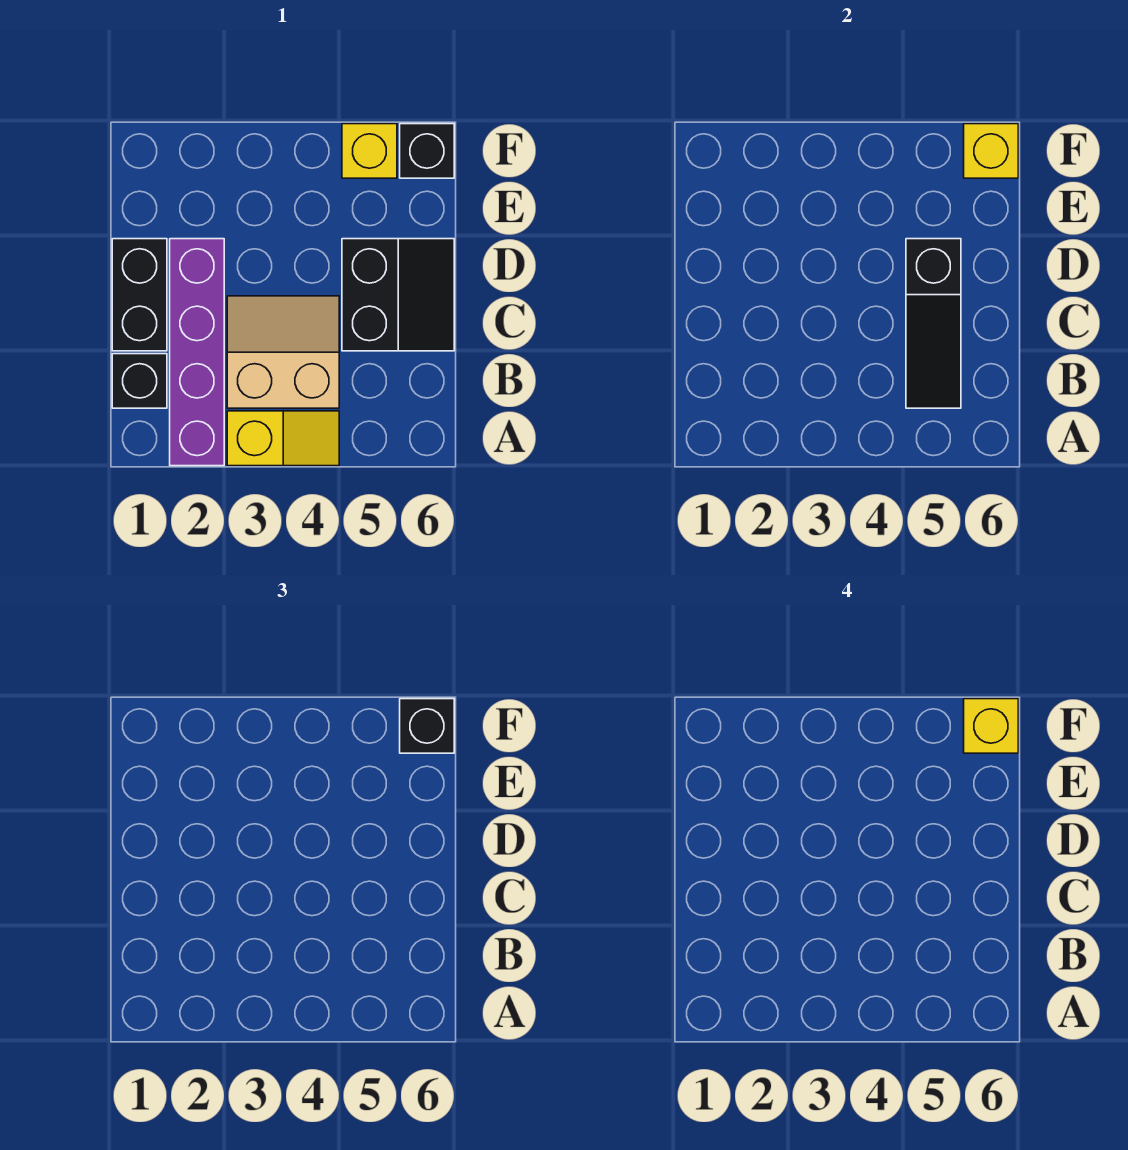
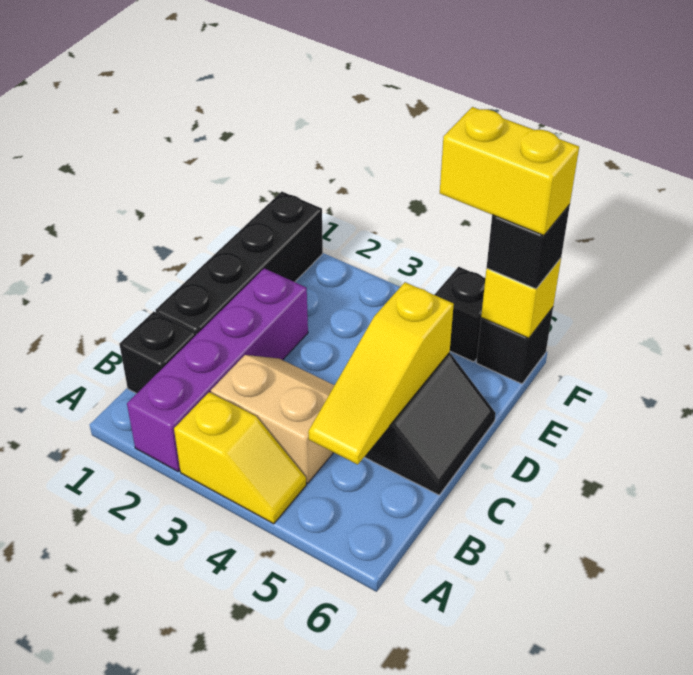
black 1x3 slope [906,239,961,408] -> yellow 1x3 slope [308,282,454,465]
black 1x2 brick [112,239,167,351] -> black 1x4 brick [156,192,323,335]
yellow 1x1 brick [342,124,397,178] -> black 1x1 brick [434,267,485,362]
yellow 1x1 brick [964,699,1018,753] -> yellow 1x2 brick [440,107,579,235]

